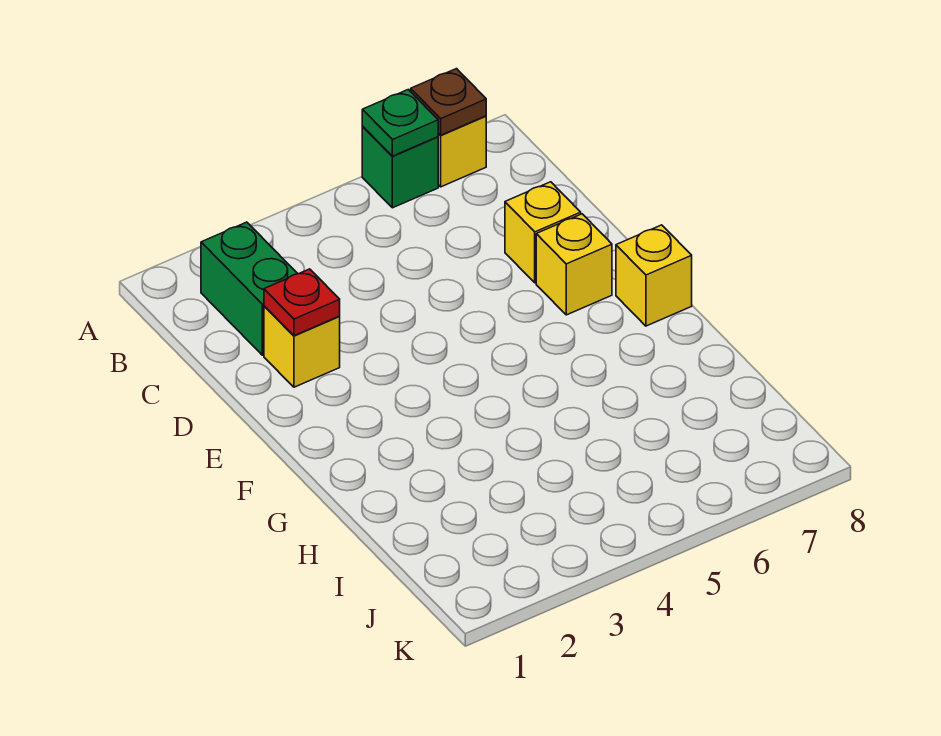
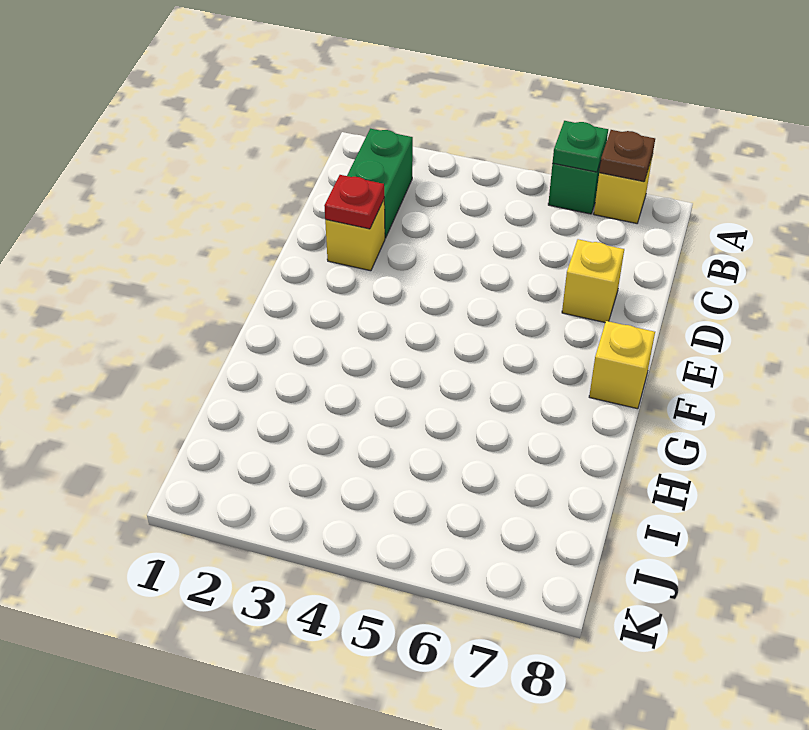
yellow 1x1 brick [536,214,612,315] -> none

